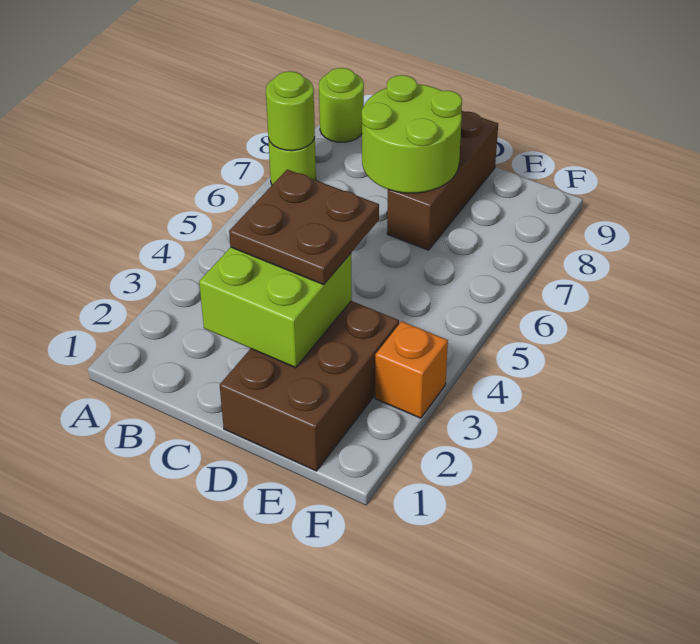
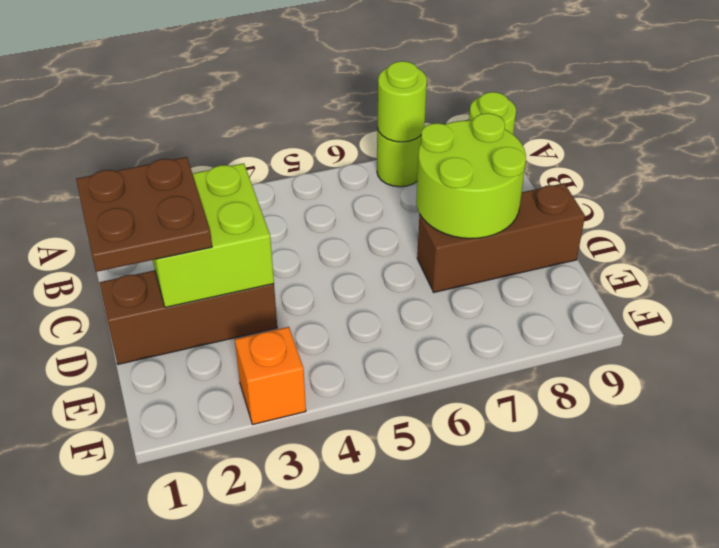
brown 2x2 plate [229,169,379,285] -> brown 2x2 plate moved to [76,157,212,272]
brown 2x3 brick [220,301,399,471] -> brown 1x3 brick [99,270,277,364]

